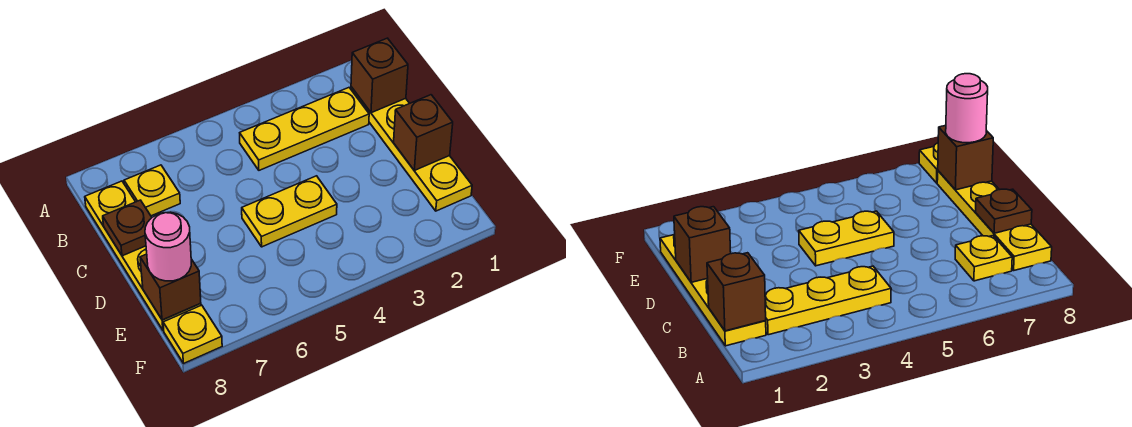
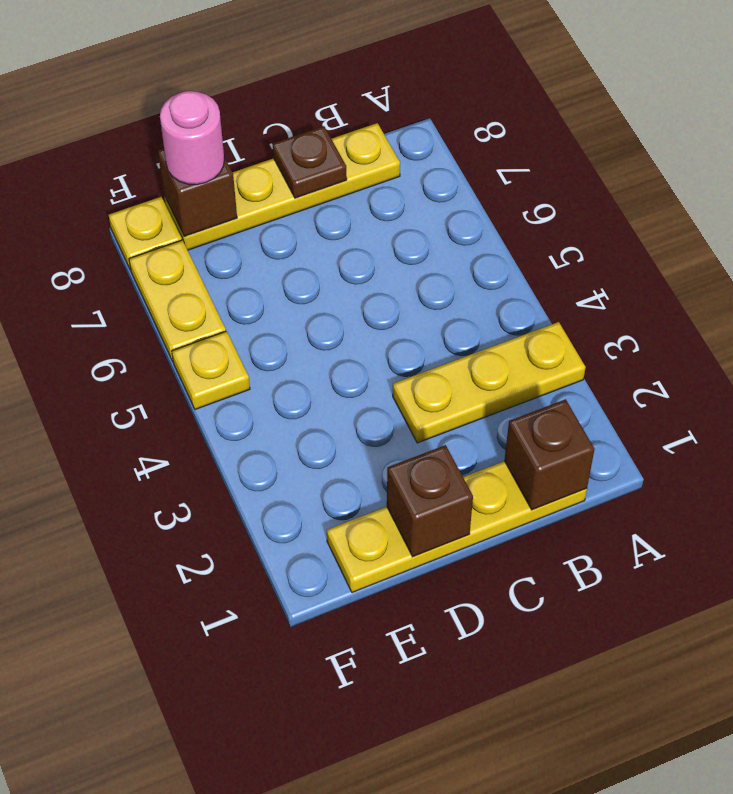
yellow 1x3 plate [240,88,369,170] -> yellow 1x3 plate turned to [393,322,586,443]
yellow 1x1 plate [124,165,180,216] -> yellow 1x1 plate moved to [172,331,250,409]
yellow 1x2 plate [242,176,337,247] -> yellow 1x2 plate moved to [129,240,226,361]

